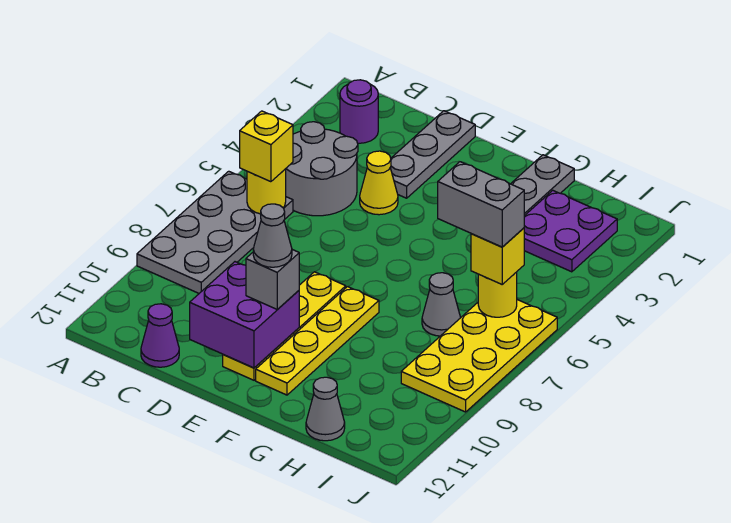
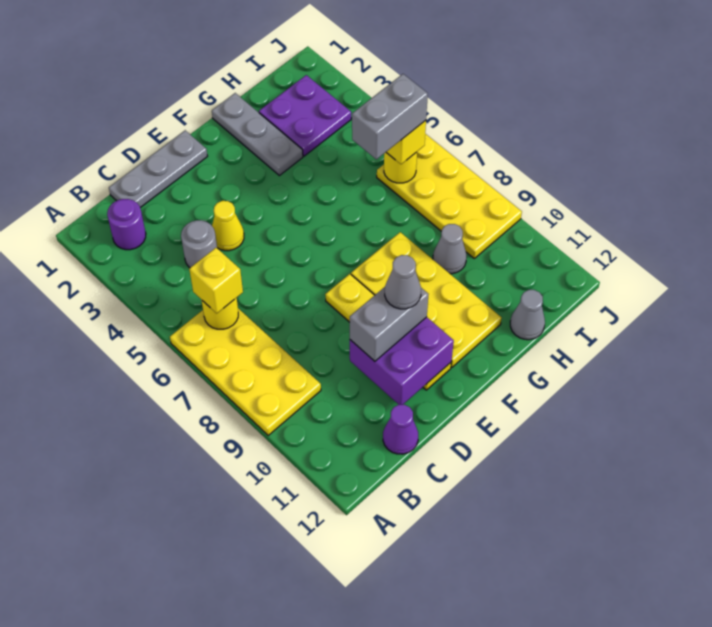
grey 2x4 plate [137,171,293,293] -> yellow 2x4 plate [170,308,321,435]
grey 2x2 round brick [286,122,358,216] -> grey 1x1 round brick [181,220,217,268]
grey 1x3 plate [390,111,475,198] -> grey 1x3 plate turned to [109,130,208,208]
grey 1x1 brick [246,250,299,309] -> grey 1x2 brick [350,287,429,361]
yellow 1x4 plate [256,287,379,395] -> yellow 2x4 plate [351,232,502,367]
grey 1x1 cone [422,273,461,336] -> grey 1x1 cone moved to [433,224,467,274]

